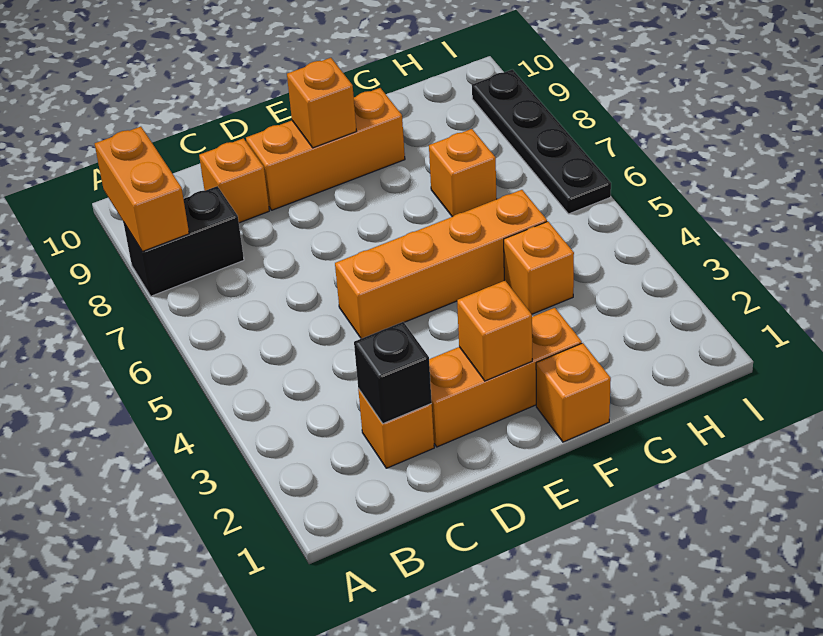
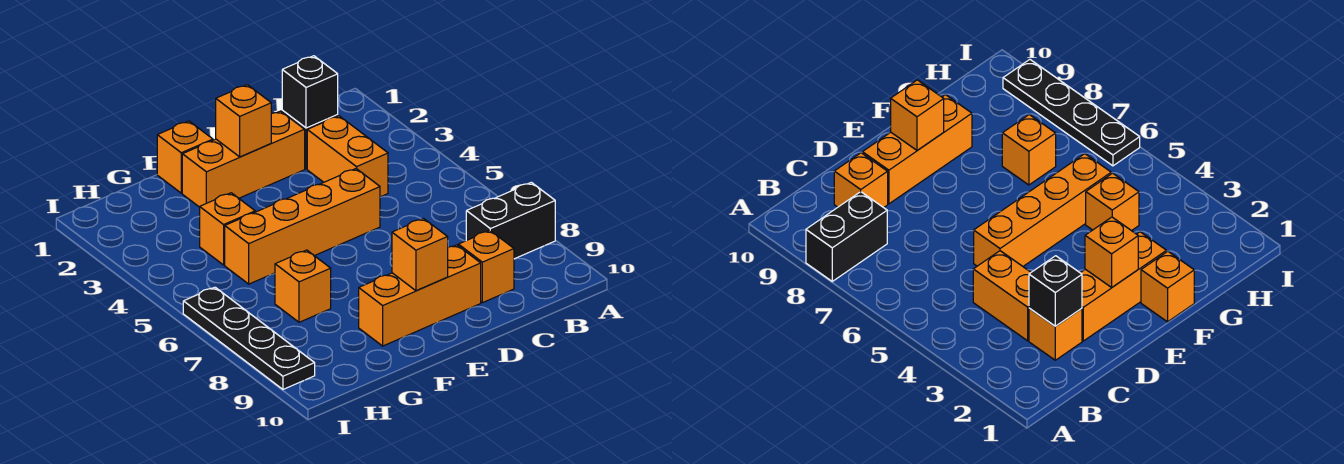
orange 1x2 brick [95,127,189,251] -> orange 1x2 brick moved to [307,116,388,197]

